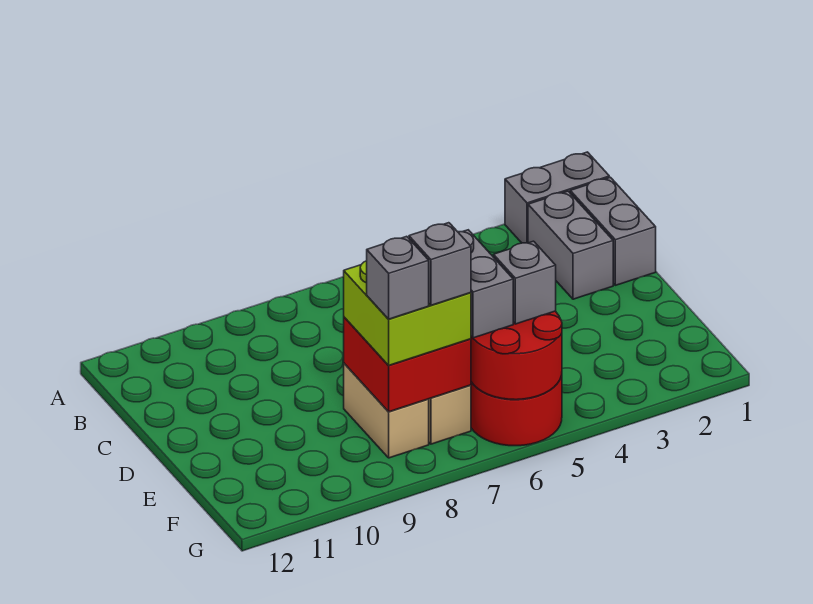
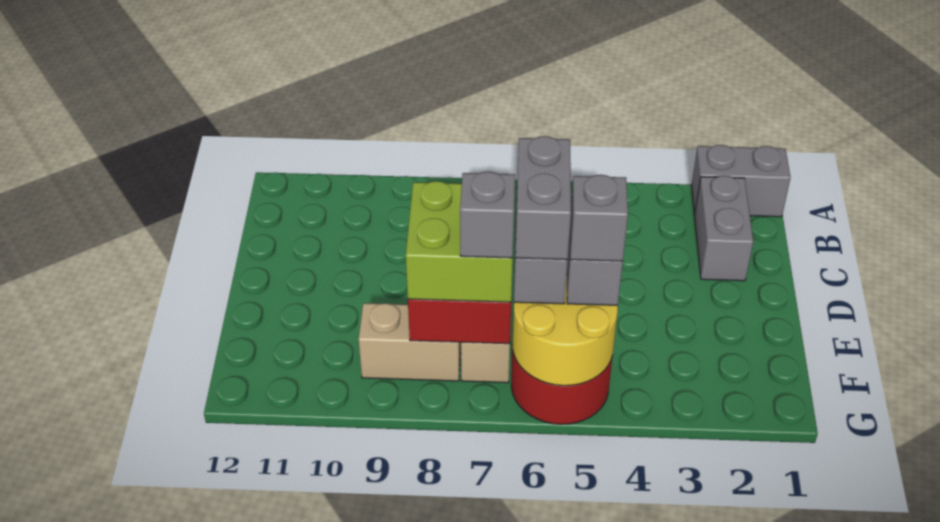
grey 1x2 brick [570,177,656,285] -> grey 1x2 brick moved to [515,136,571,260]
tan 1x2 brick [344,363,429,458] -> tan 1x2 brick turned to [359,303,461,381]
red 2x2 round brick [471,311,562,400] -> yellow 2x2 round brick [512,277,618,386]
grey 1x1 brick [367,236,429,319] -> grey 1x1 brick moved to [570,175,628,262]

